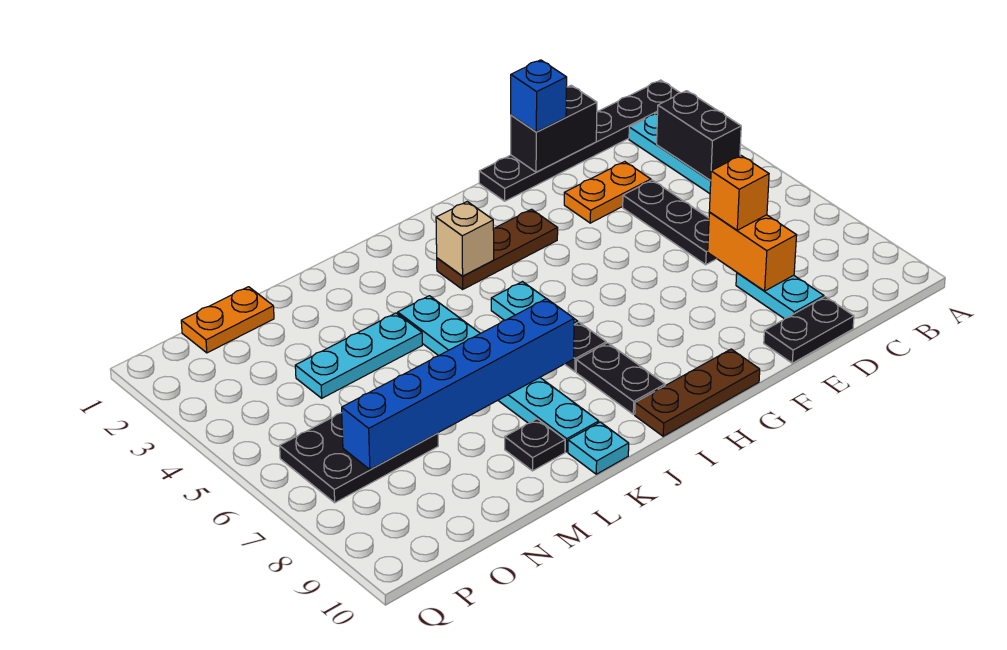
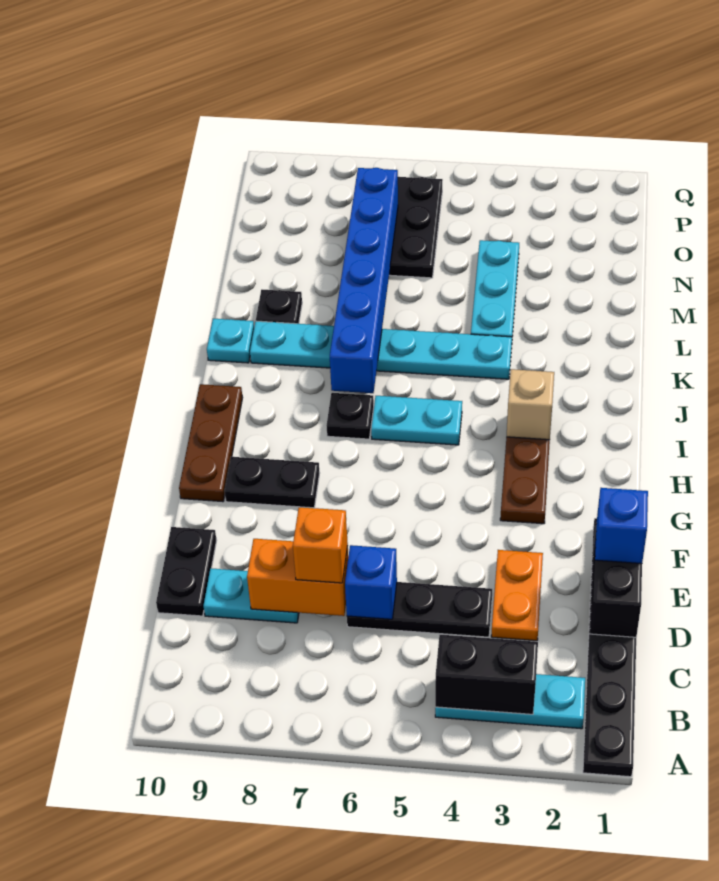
none -> blue 1x1 brick [345,545,397,619]
black 1x2 plate [576,343,665,414] -> black 1x2 plate moved to [224,457,320,508]
orange 1x2 plate [181,287,274,353] -> none

